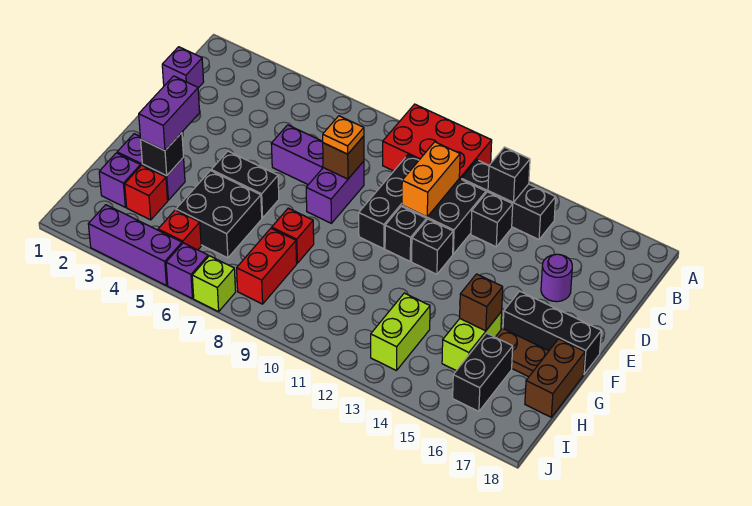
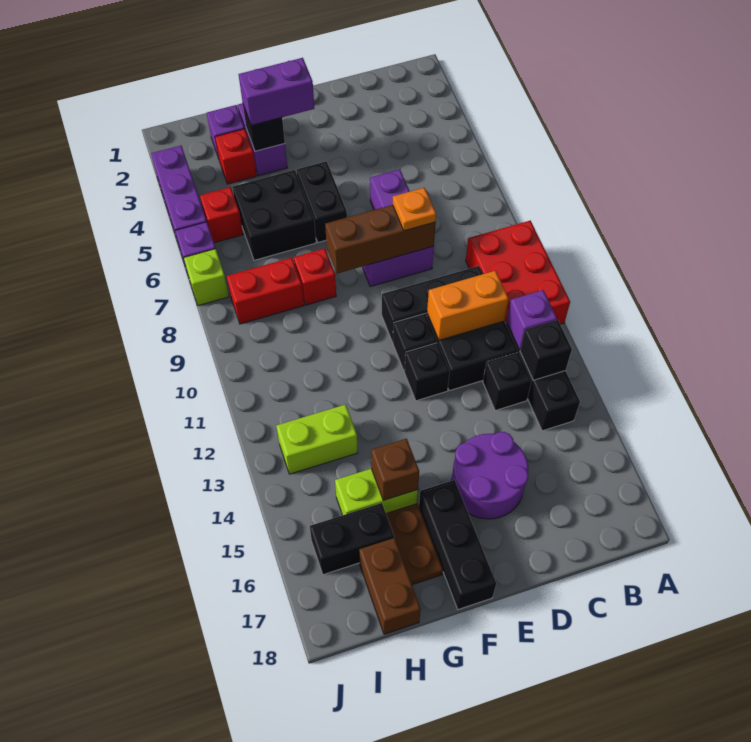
purple 1x1 brick [162,47,204,88] -> purple 1x1 brick moved to [507,290,557,350]
brown 1x1 brick [323,136,364,179] -> brown 1x3 brick [325,205,436,274]
purple 1x1 round brick [541,254,572,302] -> purple 2x2 round brick [451,432,528,519]
brown 1x2 brick [525,339,585,417] -> brown 1x2 brick turned to [359,538,421,634]

